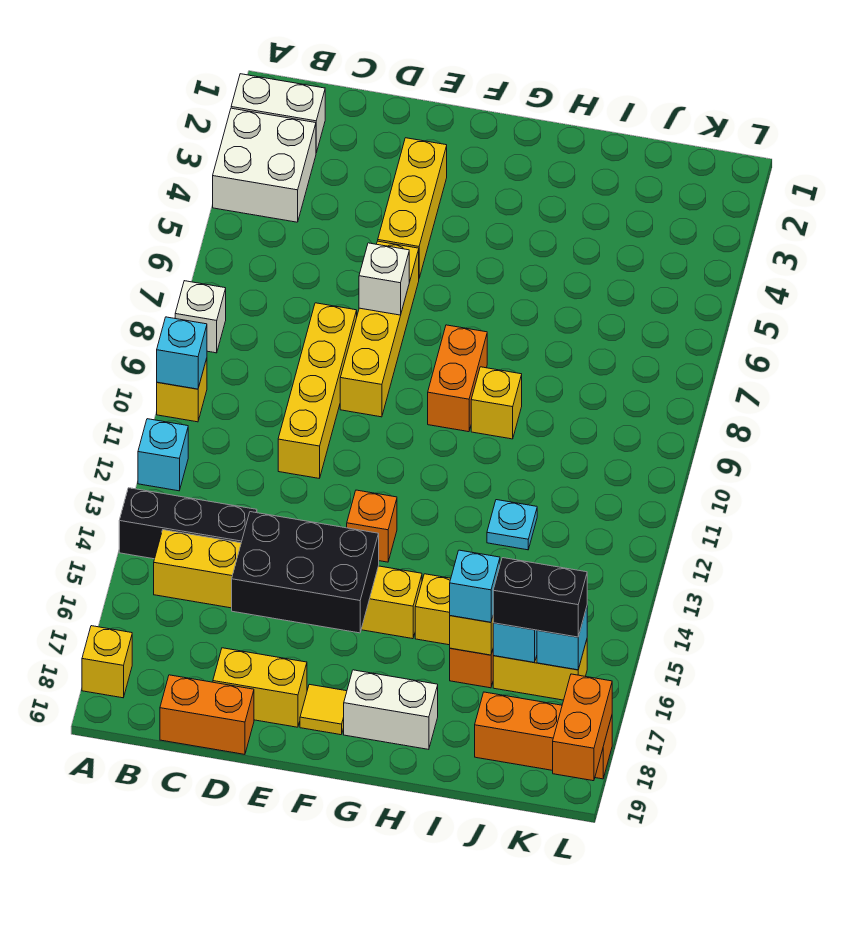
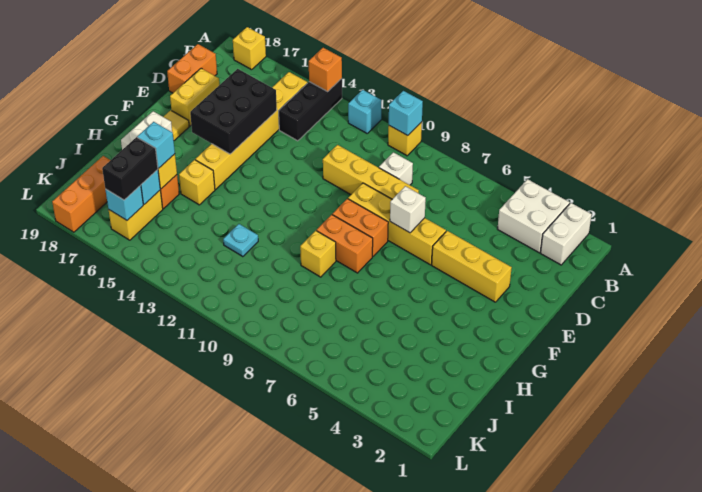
white 1x1 brick [175,281,226,353] -> white 1x1 brick moved to [379,152,413,185]
orange 1x1 brick [347,490,397,562] -> orange 1x1 brick moved to [309,48,342,92]
orange 1x2 brick [553,674,612,781] -> orange 1x2 brick moved to [332,199,388,257]

